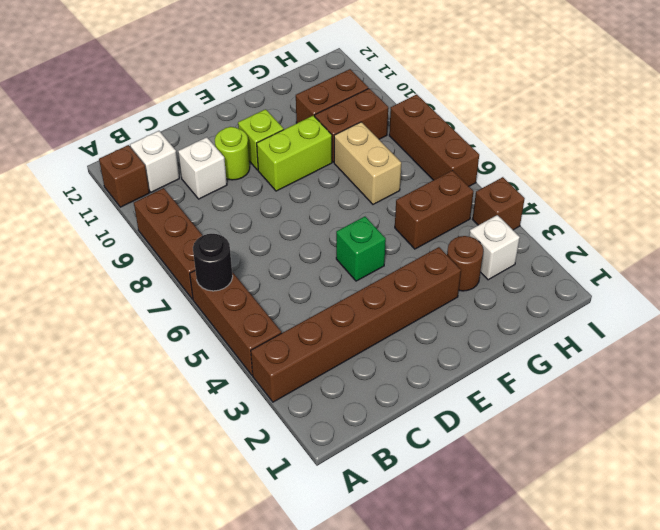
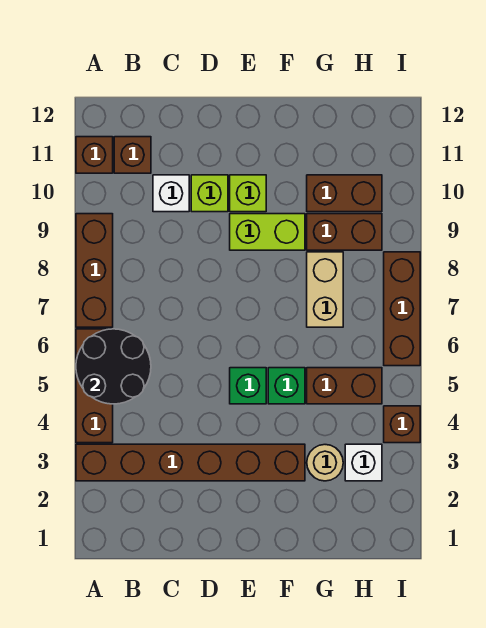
black 1x1 round brick [193,234,233,291] -> black 2x2 round brick [76,329,151,404]
white 1x1 brick [130,131,179,192] -> brown 1x1 brick [114,137,151,173]
lime 1x1 round brick [215,127,250,180] -> lime 1x1 brick [191,175,228,212]
none -> green 1x1 brick [268,368,305,404]
brown 1x1 round brick [447,236,483,291] -> tan 1x1 round brick [307,445,343,481]

